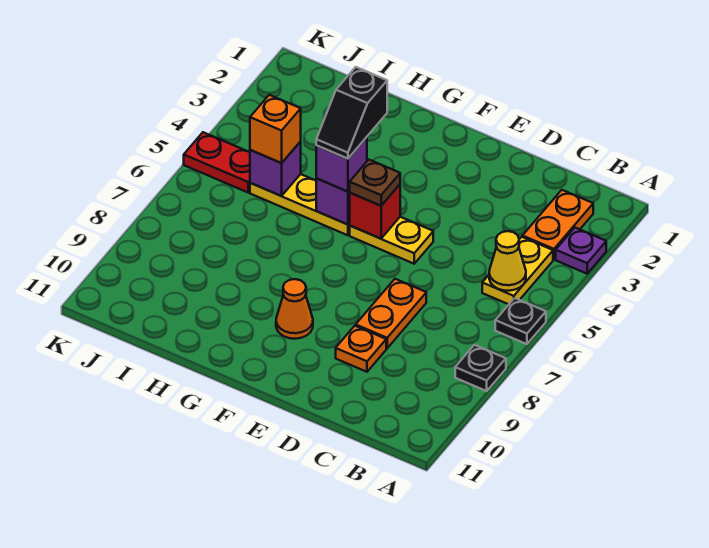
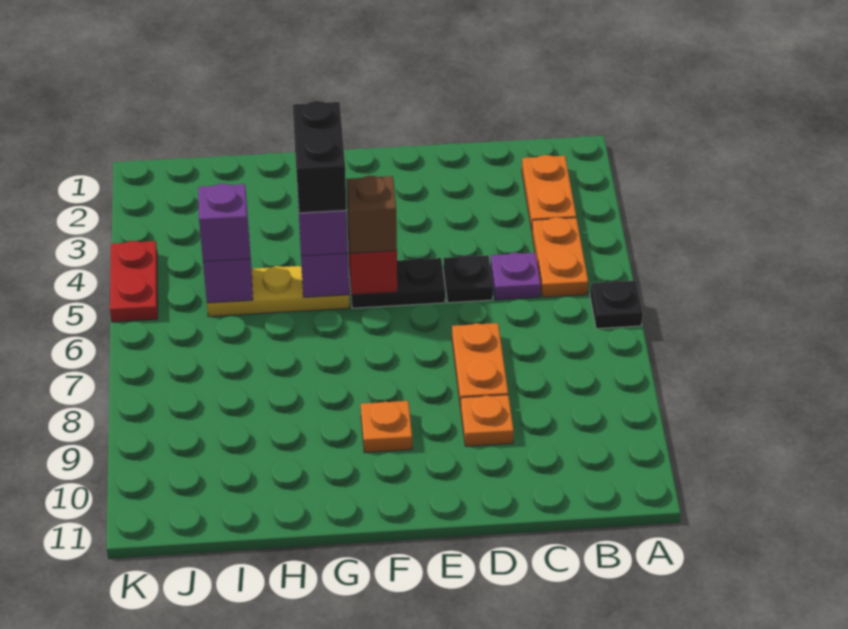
purple 1x1 plate [556,228,606,274] -> purple 1x1 plate moved to [490,252,541,300]
black 1x1 plate [455,345,506,391] -> black 1x1 plate moved to [443,255,493,303]
yellow 1x2 plate [482,237,553,304] -> orange 1x2 plate [532,217,588,297]
yellow 1x1 cone [489,231,526,291] -> none
yellow 1x2 plate [350,217,433,264] -> black 1x2 plate [349,258,445,308]
brown 1x1 plate [350,160,400,206] -> brown 1x1 brick [346,176,397,253]
orange 1x1 cone [276,279,313,339] -> orange 1x1 plate [361,401,412,453]
black 1x2 slope [316,67,387,159] -> black 1x2 brick [293,101,347,213]
orange 1x1 brick [250,95,301,163] -> purple 1x1 brick [198,184,250,262]
red 1x2 plate [184,132,250,192] -> red 1x2 plate turned to [110,241,158,322]

